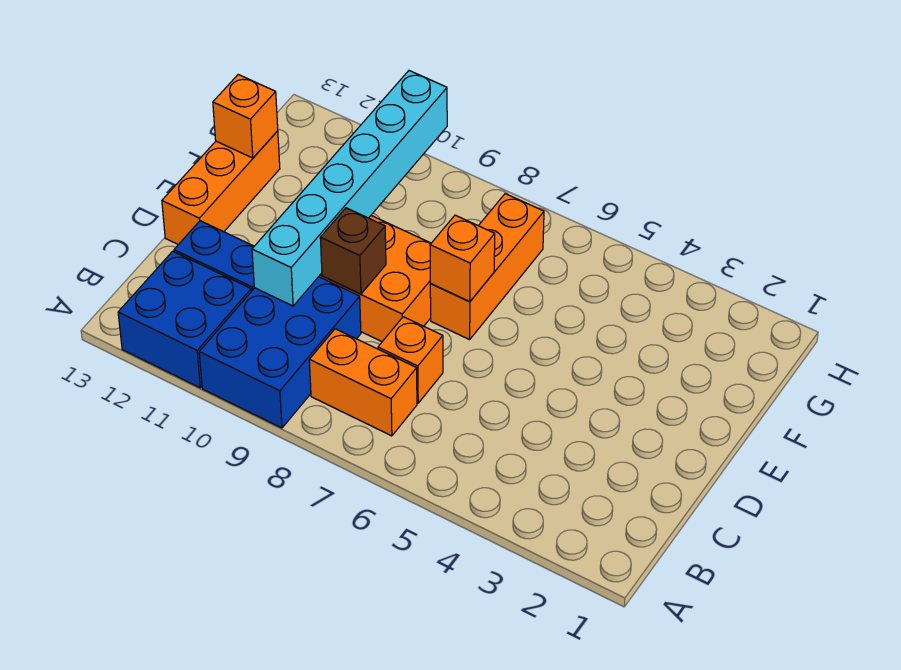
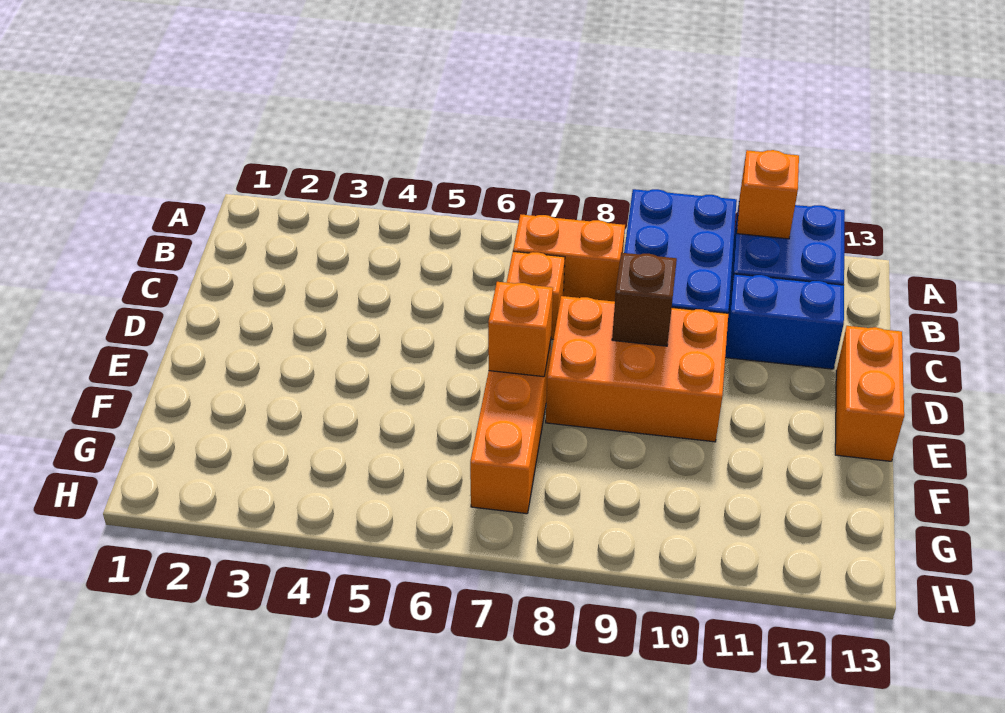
cyan 1x6 brick [252,71,447,306] -> none
orange 1x3 brick [162,131,280,245] -> orange 1x2 brick [835,326,904,461]
orange 1x1 brick [213,75,278,158] -> orange 1x1 brick moved to [737,150,799,239]

